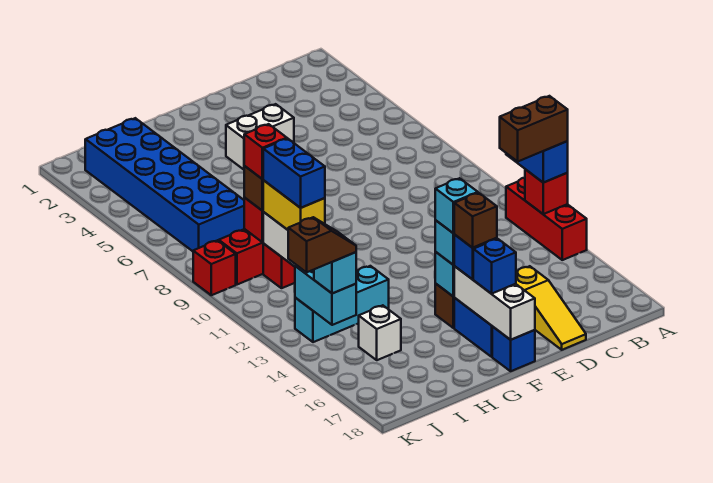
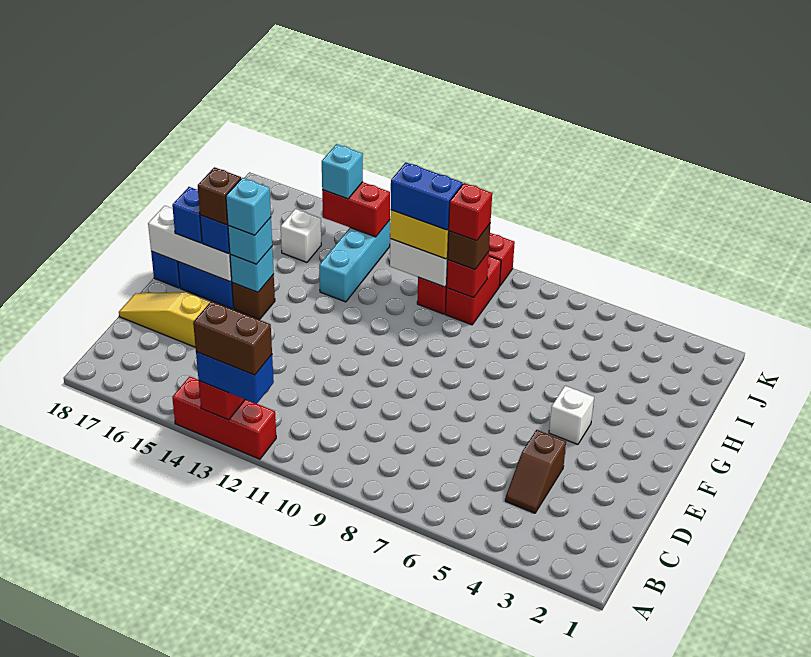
brown 1x2 brick [500,96,568,161] -> brown 1x2 brick turned to [193,301,272,375]
white 1x2 brick [226,104,294,170] -> white 1x1 brick [549,386,594,444]
blue 2x6 brick [85,118,244,251] -> none
cyan 1x2 brick [295,265,356,325] -> red 1x2 brick [322,182,390,237]
brown 1x2 slope [288,217,356,272] -> brown 1x2 slope moved to [505,430,566,513]

